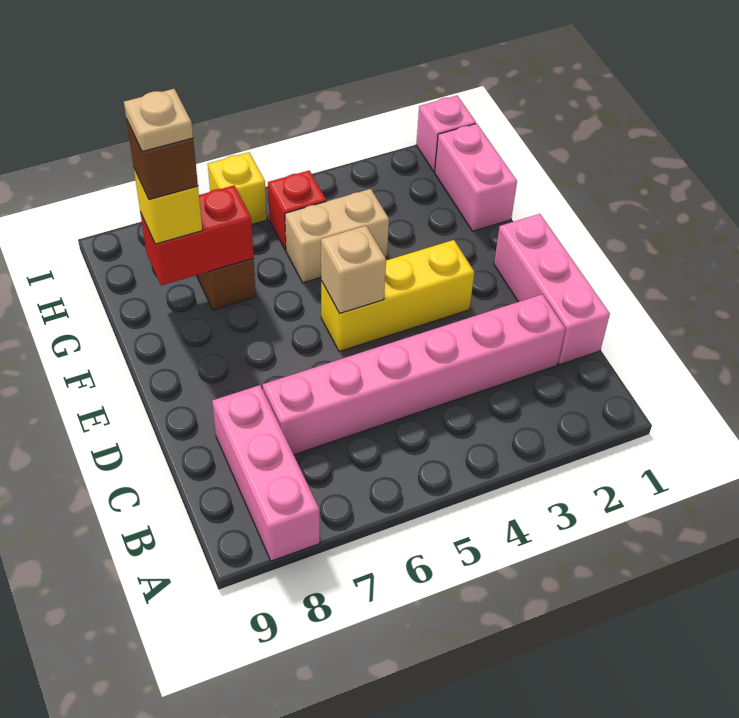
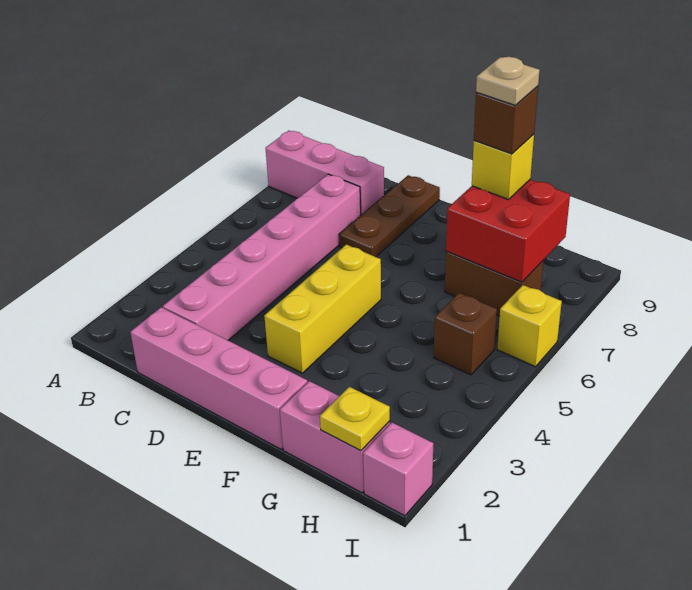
pink 1x3 brick [494,214,610,365] -> pink 1x4 brick [130,307,308,449]
none -> brown 1x3 plate [339,175,440,257]
tan 1x1 brick [321,226,386,313] -> none
tan 1x2 brick [285,189,389,283] -> none
red 1x2 brick [140,185,254,285] -> red 2x2 brick [446,179,570,282]
none -> yellow 1x1 plate [320,387,390,451]
red 1x1 brick [268,170,326,251] -> brown 1x1 brick [434,293,497,375]

